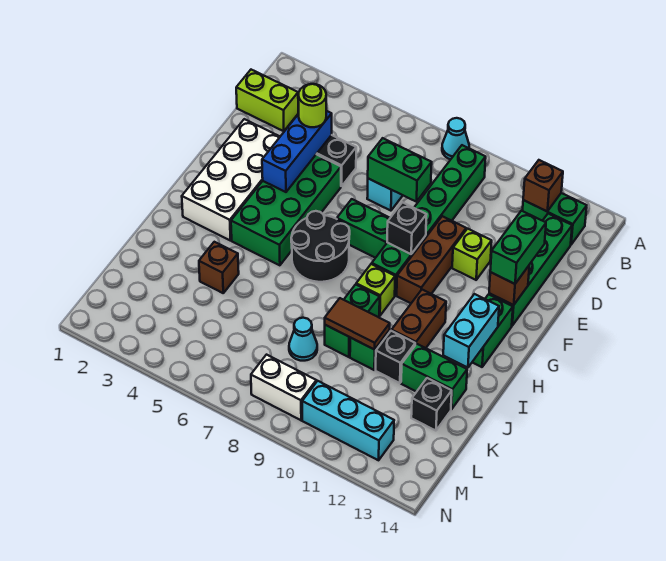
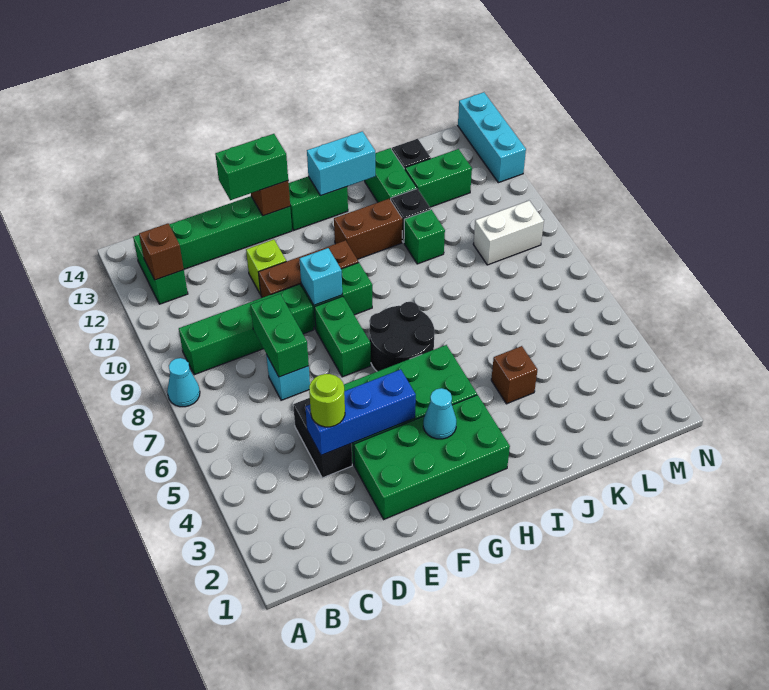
lime 1x2 brick [236,70,298,131] -> none
white 2x4 brick [182,119,280,241] -> green 2x4 brick [354,395,510,519]
black 1x1 brick [387,202,427,254] -> cyan 1x1 brick [300,248,342,305]
lime 1x1 brick [356,264,395,316] -> none
green 1x2 brick [325,284,380,357] -> green 1x2 brick moved to [405,149,472,207]
brown 1x2 tile [325,298,390,350] -> none
cyan 1x1 cone [289,318,317,361] -> cyan 1x1 cone moved to [423,388,456,439]
white 1x2 brick [251,355,316,420] -> white 1x2 brick turned to [473,201,544,265]
cyan 1x3 brick [302,381,394,460] -> cyan 1x3 brick moved to [458,92,526,183]

